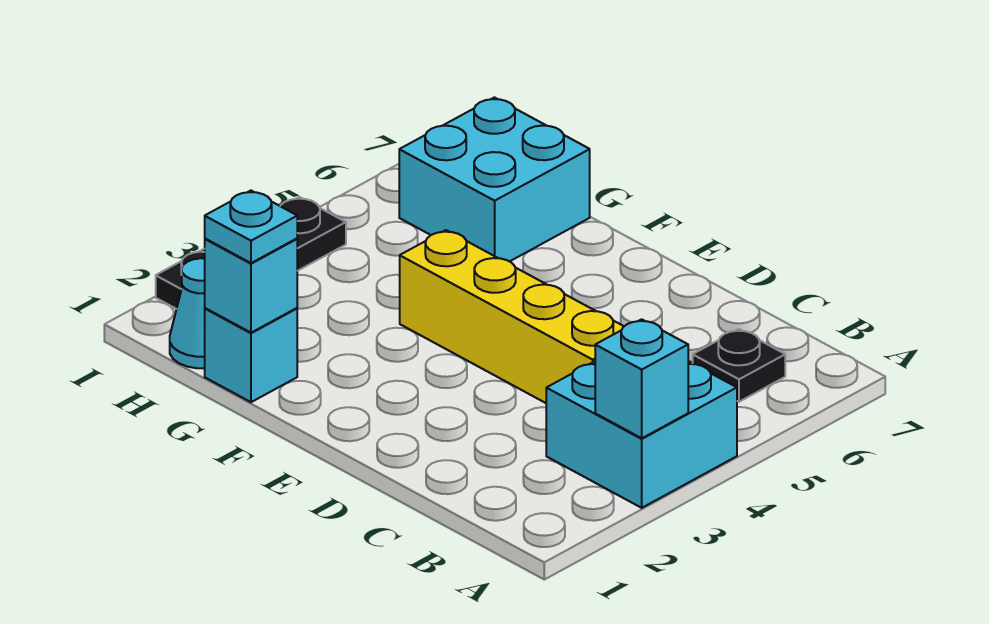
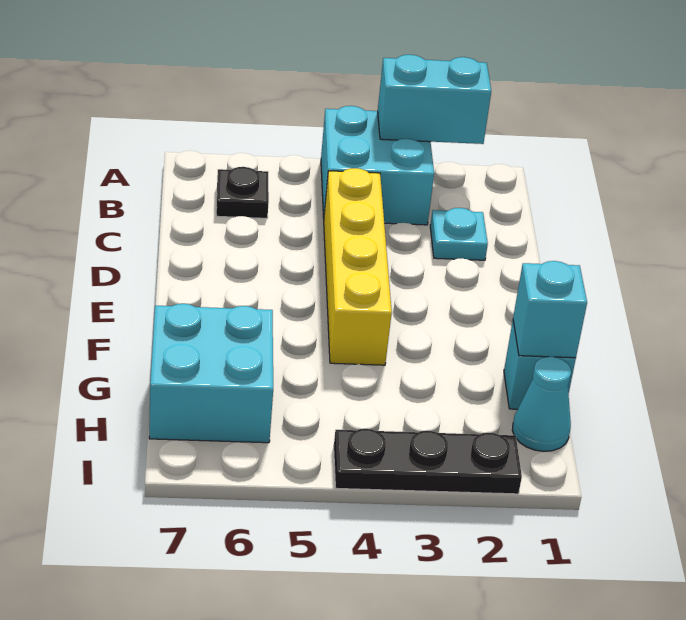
cyan 1x1 brick [595,319,688,438] -> cyan 1x2 brick [378,55,491,144]
cyan 1x1 plate [205,191,297,263] -> cyan 1x1 plate moved to [430,208,488,260]

